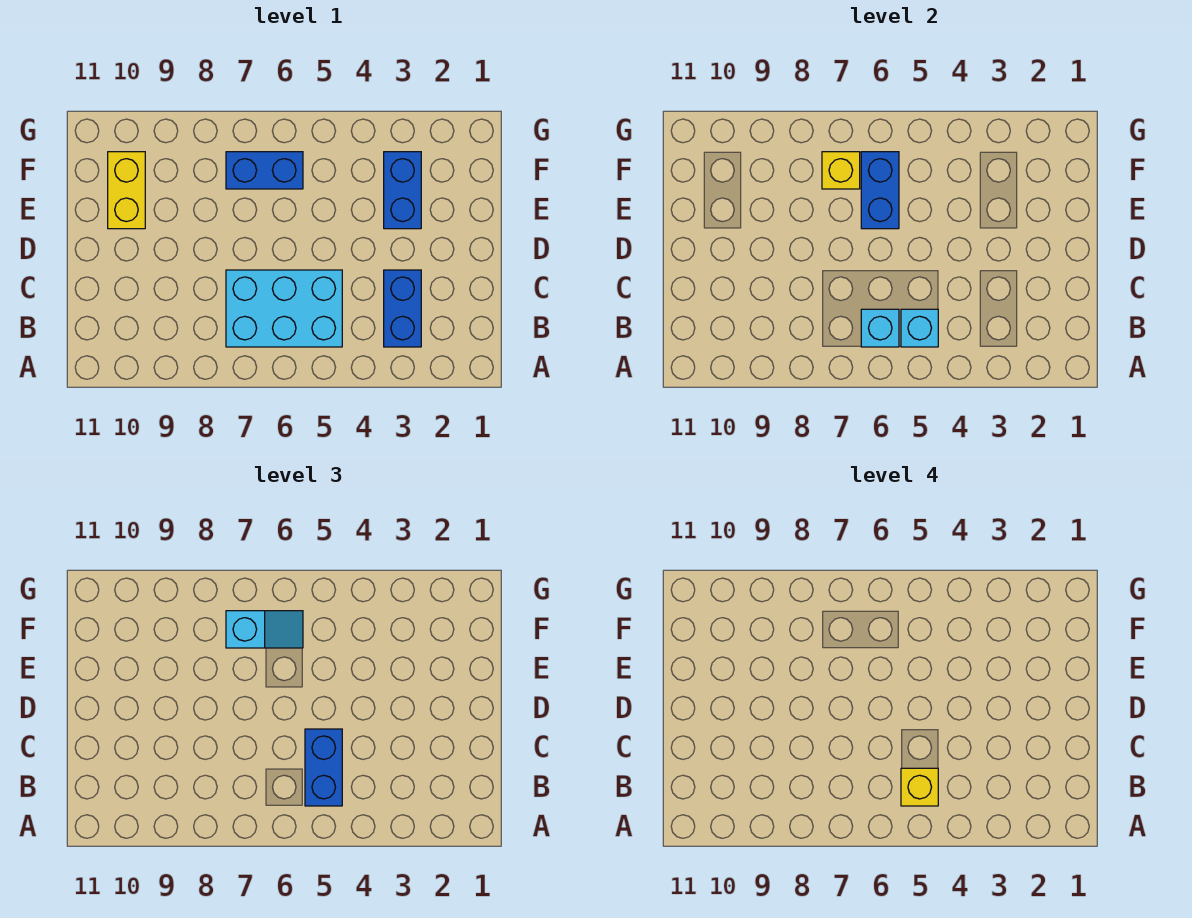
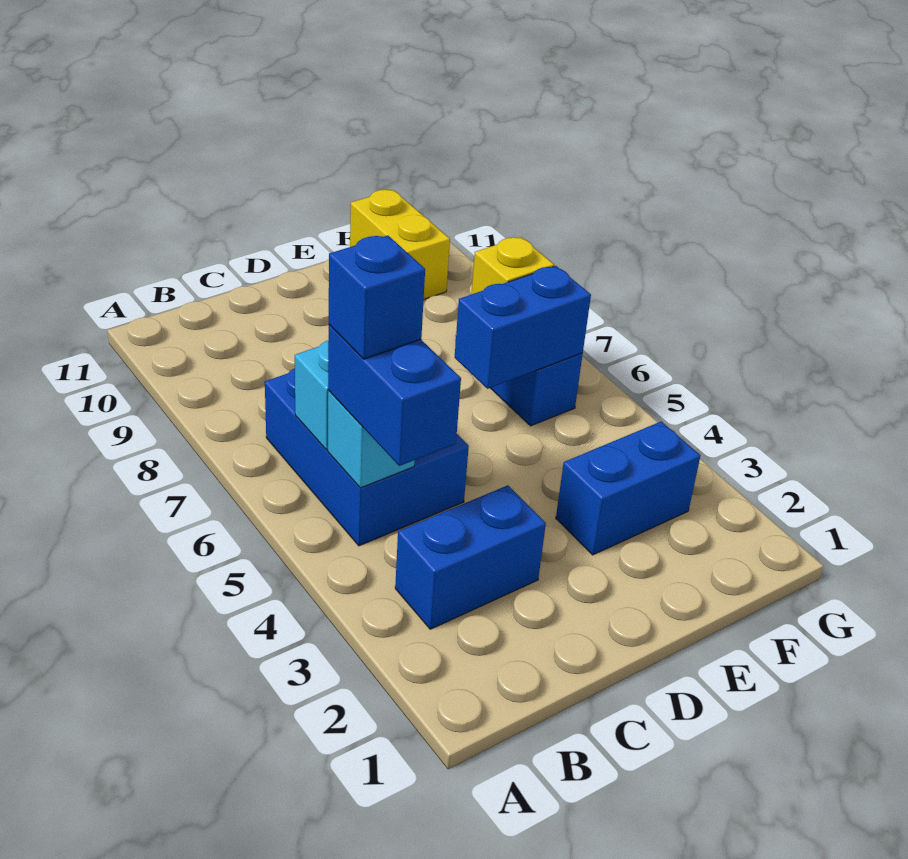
cyan 2x3 brick [226,270,342,347] -> blue 2x3 brick [265,369,469,546]
blue 1x2 brick [305,729,342,806] -> blue 1x2 brick turned to [328,325,461,466]
yellow 1x1 brick [901,768,938,806] -> blue 1x1 brick [329,235,425,359]
yellow 1x2 brick [108,152,145,229] -> yellow 1x2 brick turned to [350,190,450,299]
cyan 1x2 slope [226,611,303,648] -> none

